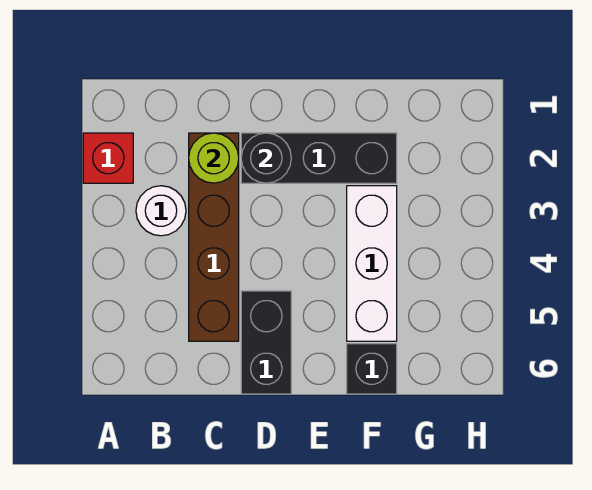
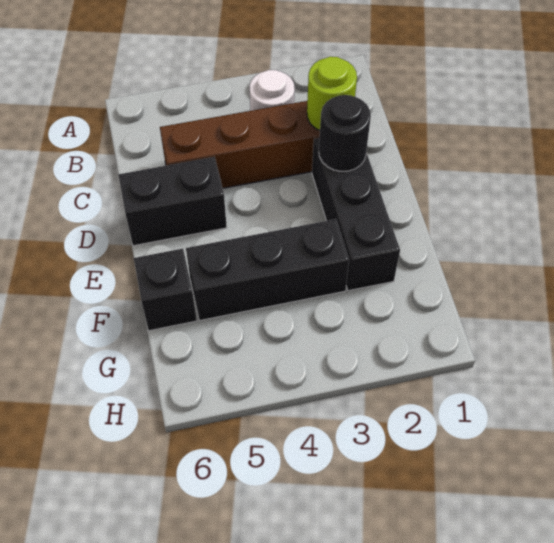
red 1x1 brick [83,133,133,183] -> none
white 1x3 brick [347,186,397,341] -> black 1x3 brick [186,219,349,321]

